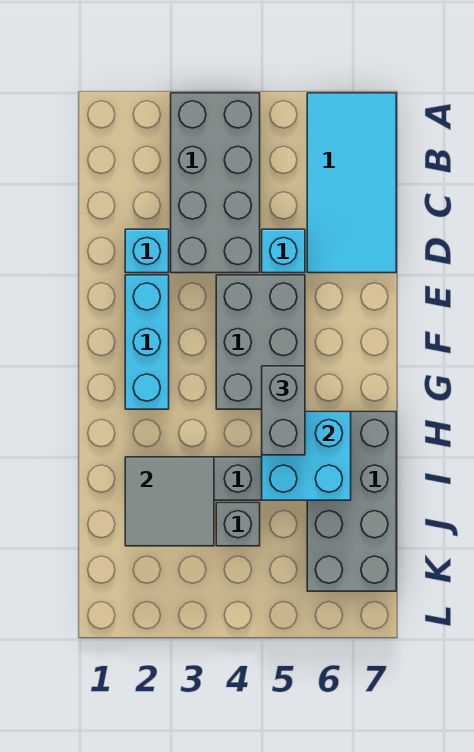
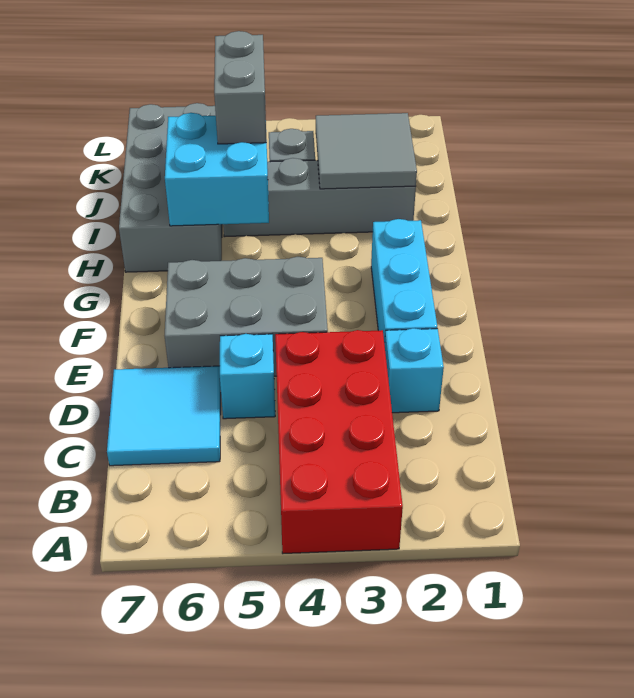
grey 2x4 brick [171,93,260,273] -> red 2x4 brick [275,330,403,553]
cyan 2x4 tile [307,93,396,273] -> cyan 2x2 tile [107,366,221,466]
grey 2x3 brick [216,275,305,409] -> grey 2x3 brick turned to [165,257,328,376]
grey 1x2 brick [262,366,305,455] -> grey 1x2 brick moved to [214,31,266,144]

